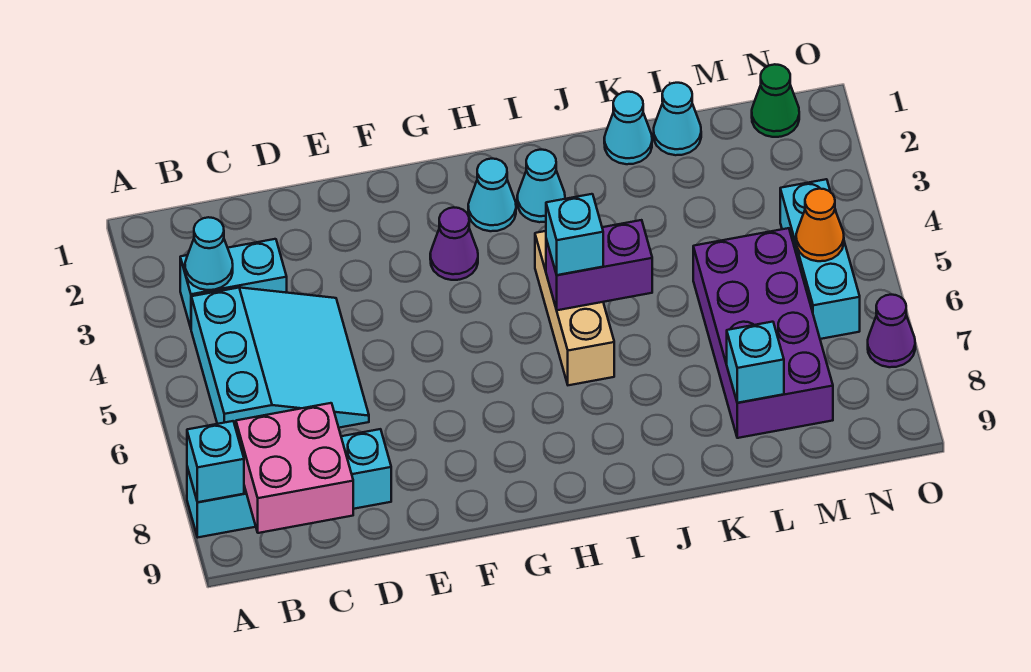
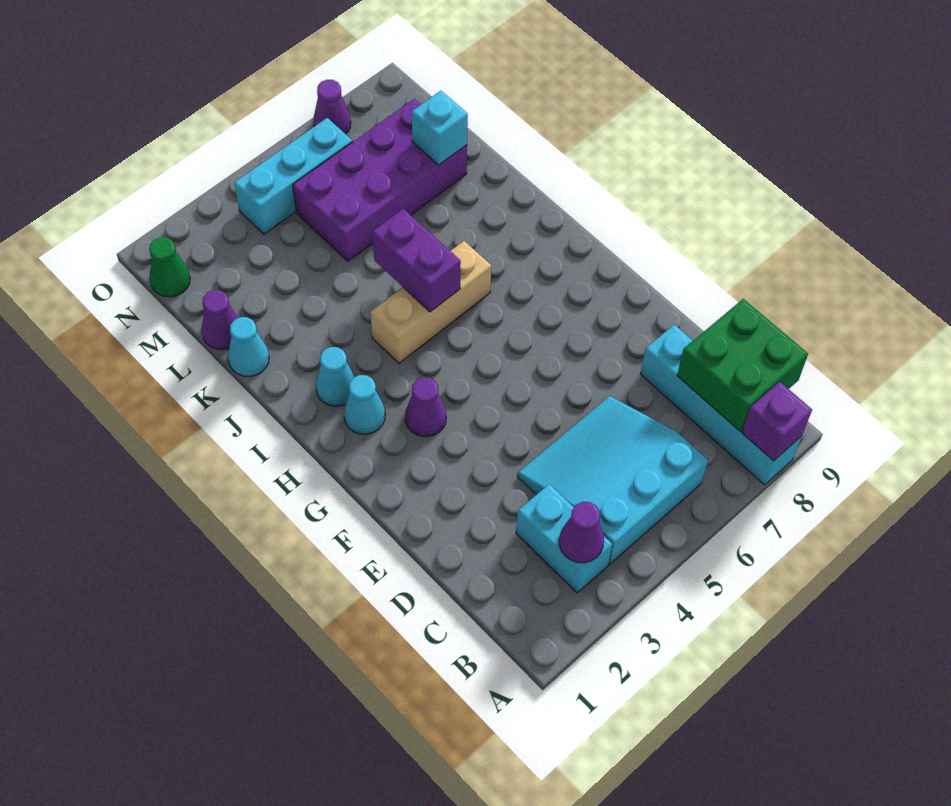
cyan 1x1 brick [187,421,244,502] -> purple 1x1 brick [742,382,812,461]
cyan 1x1 cone [185,217,233,290] -> purple 1x1 cone [559,502,604,563]
pink 2x2 brick [236,403,353,533] -> green 2x2 brick [677,299,808,431]
cyan 1x1 brick [546,194,603,275] -> none
cyan 1x1 cone [654,83,701,155] -> purple 1x1 cone [201,290,238,349]
orange 1x1 cone [796,189,844,261] -> none

